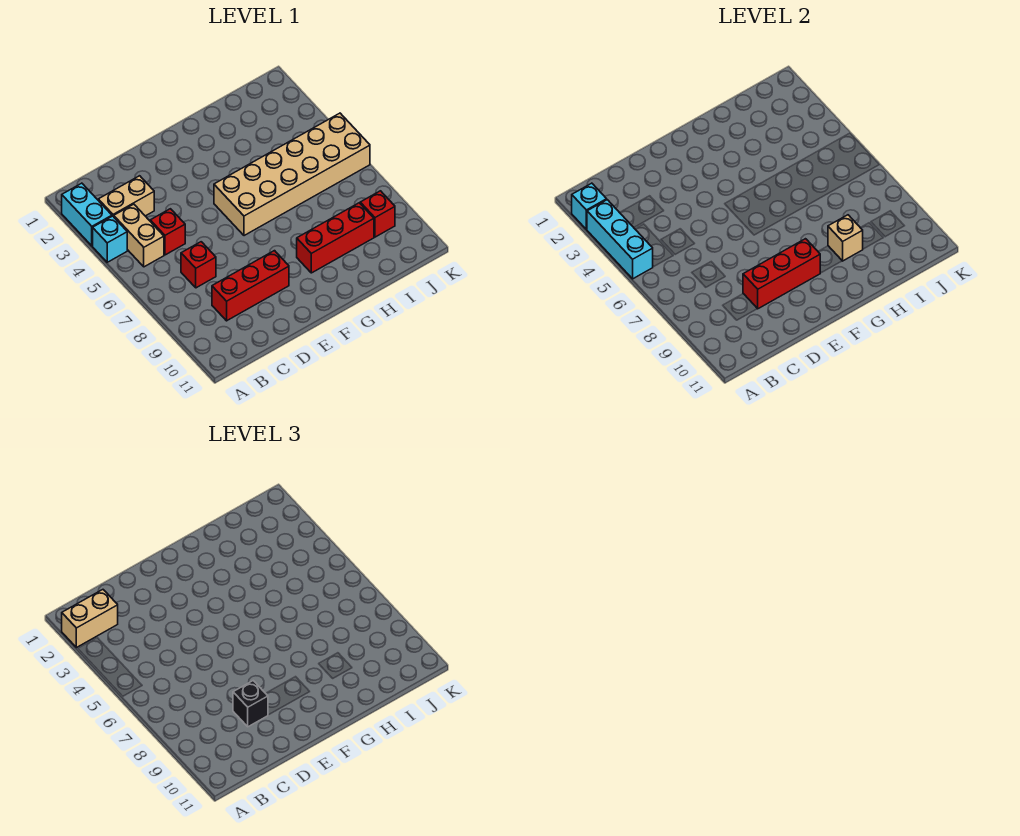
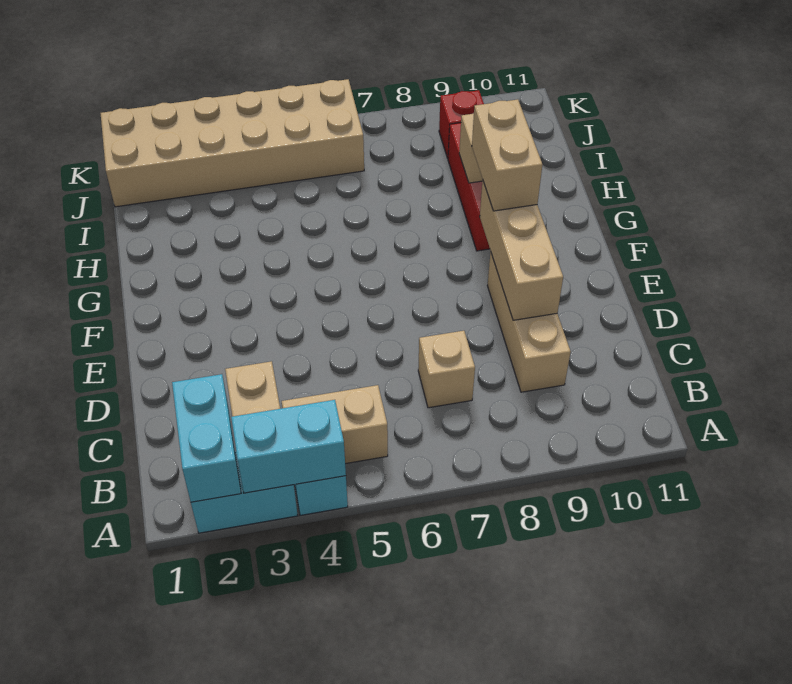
cyan 1x1 brick [572,183,607,229] -> cyan 1x2 brick [172,374,241,502]
tan 1x2 brick [62,590,118,648] -> tan 1x2 brick moved to [472,99,543,211]
cyan 1x3 brick [587,200,653,279] -> cyan 1x2 brick [231,400,346,493]
red 1x1 brick [150,209,185,255] -> none
red 1x1 brick [181,242,216,288] -> tan 1x1 brick [418,331,475,408]
red 1x3 brick [212,251,289,321] -> tan 1x3 brick [487,252,571,392]
red 1x3 brick [743,239,820,309] -> tan 1x3 brick [480,180,563,320]
black 1x1 brick [233,681,268,727] -> none
tan 2x6 brick [214,113,370,236] -> tan 2x6 brick turned to [101,79,364,207]

